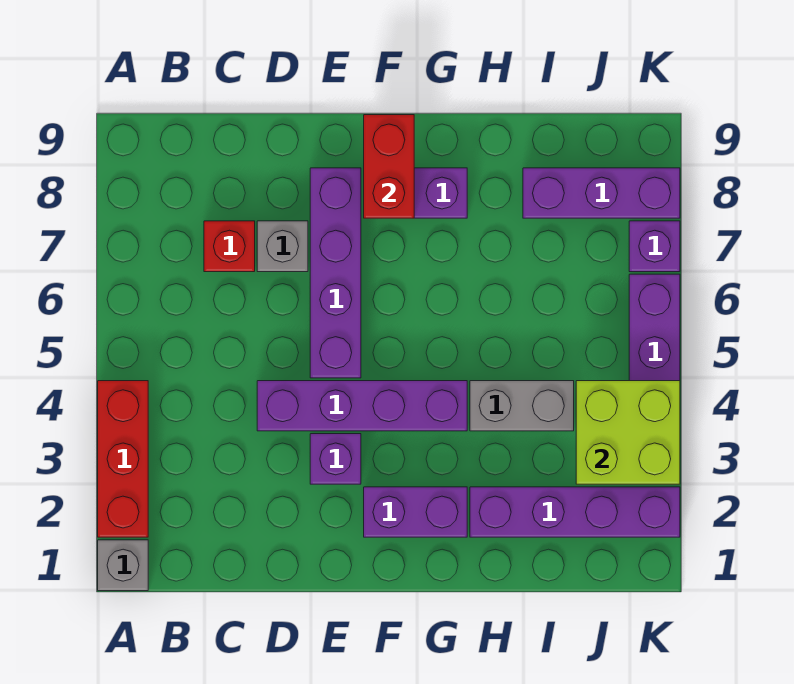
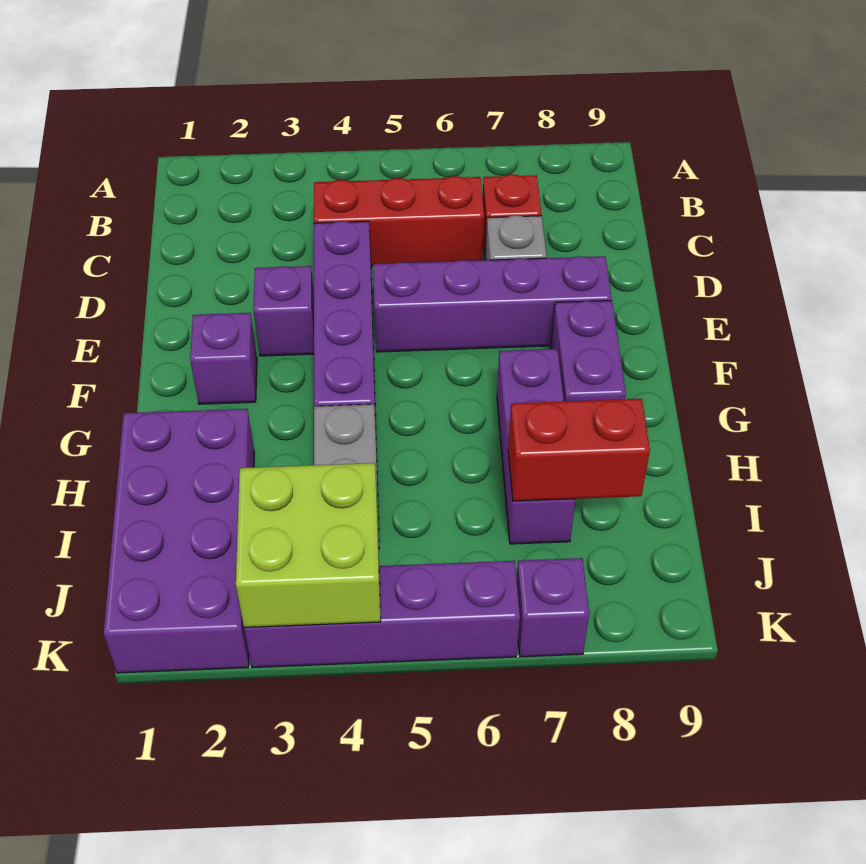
grey 1x1 brick [98,540,148,591] -> none
red 1x3 brick [98,381,148,537] -> red 1x3 brick moved to [314,176,484,266]
purple 1x2 brick [364,487,467,537] -> purple 1x1 brick [190,313,257,404]
red 1x2 brick [364,115,414,218] -> red 1x2 brick moved to [508,399,650,501]
purple 1x4 brick [470,487,680,537] -> purple 2x4 brick [104,409,254,673]
purple 1x3 brick [523,168,680,218] -> purple 1x3 brick moved to [497,349,576,544]

